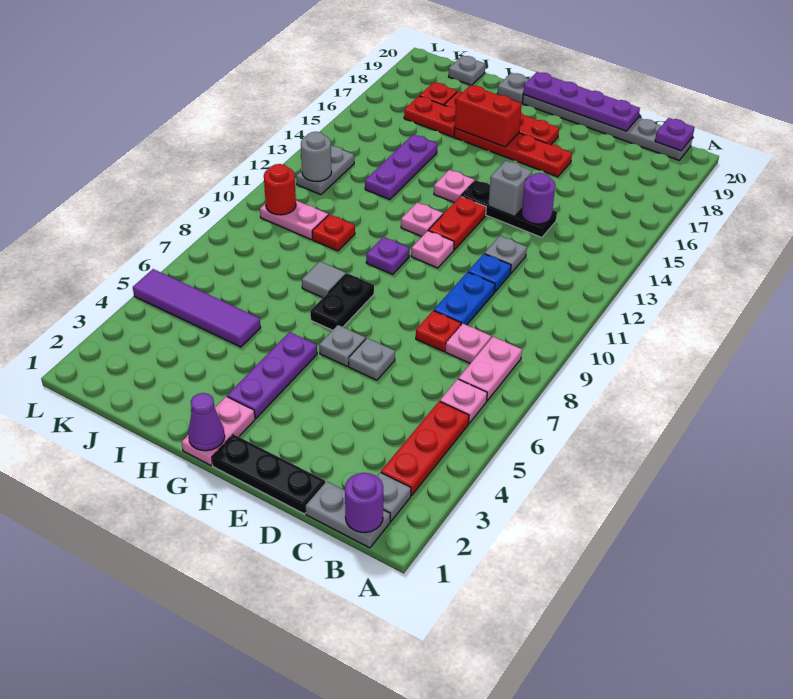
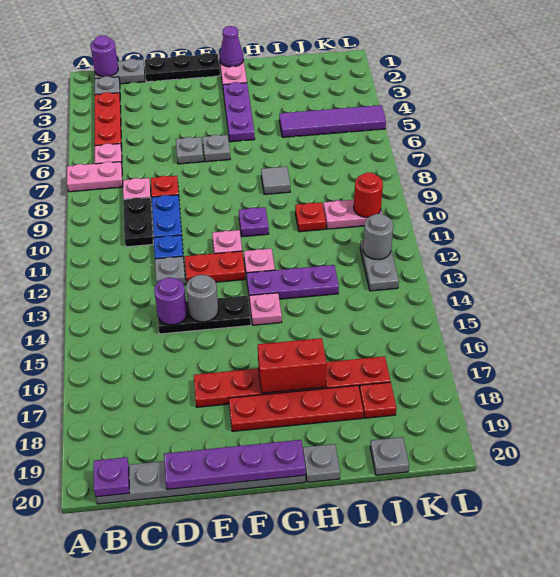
pink 1x2 plate [458,337,522,401] -> pink 1x2 plate turned to [67,162,123,192]
grey 1x1 brick [488,161,532,217] -> grey 1x1 round brick [186,275,218,322]
red 1x2 plate [429,197,486,250] -> red 1x2 plate turned to [185,251,245,282]
black 1x2 plate [310,273,374,330] -> black 1x2 plate moved to [123,197,153,247]
purple 1x3 plate [365,134,437,200] -> purple 1x3 plate turned to [246,265,339,301]

